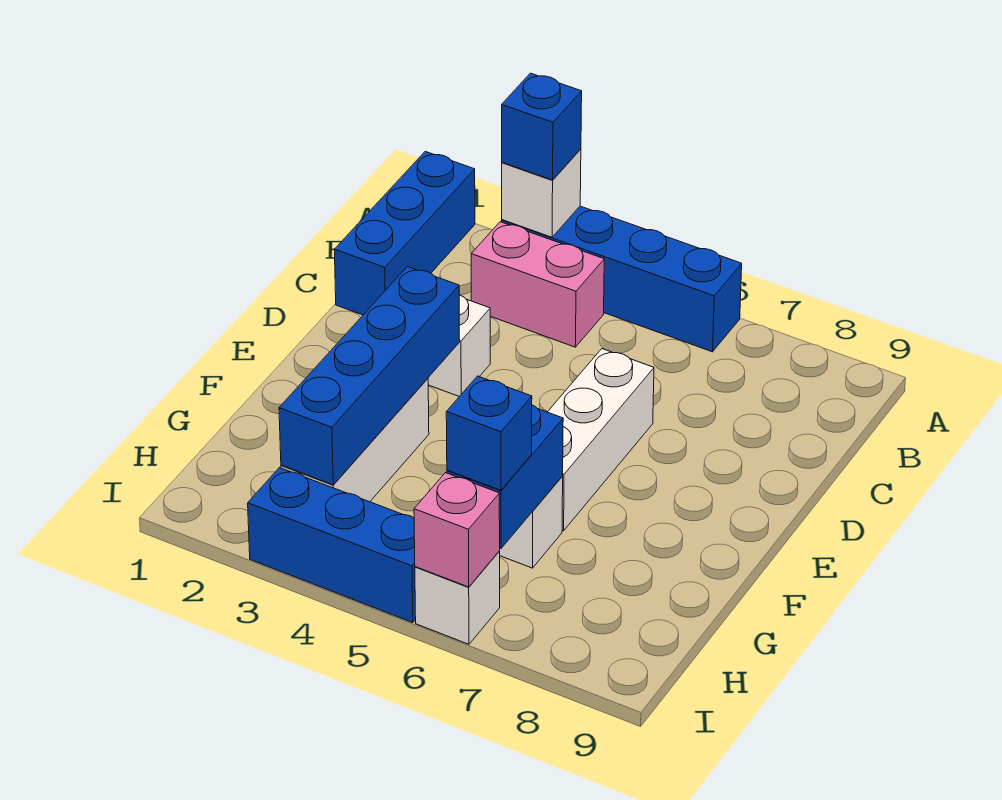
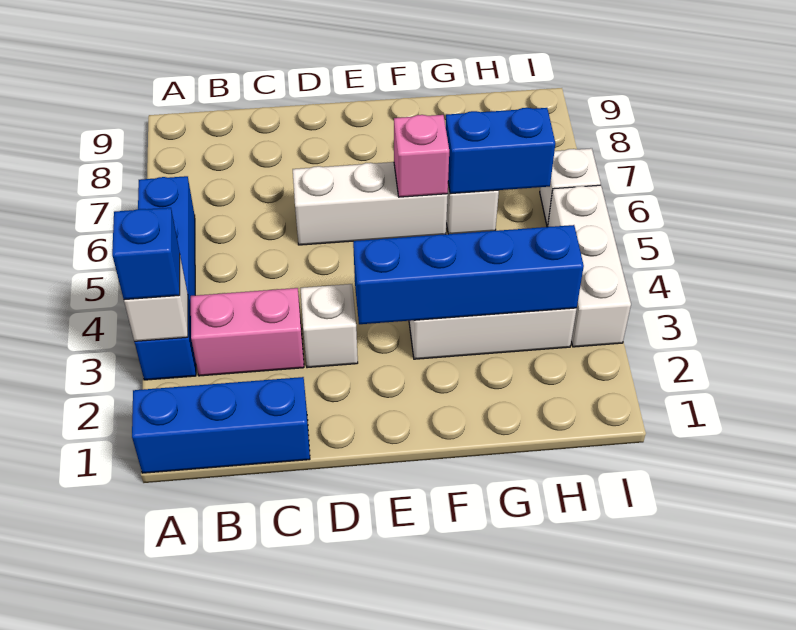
pink 1x2 brick [471,222,604,347] -> pink 1x2 brick turned to [191,288,304,376]
blue 1x1 brick [446,376,532,490] -> none
blue 1x3 brick [248,468,416,623] -> white 1x3 brick [548,185,631,347]
pink 1x1 brick [414,473,500,587] -> pink 1x1 brick moved to [394,115,449,197]

